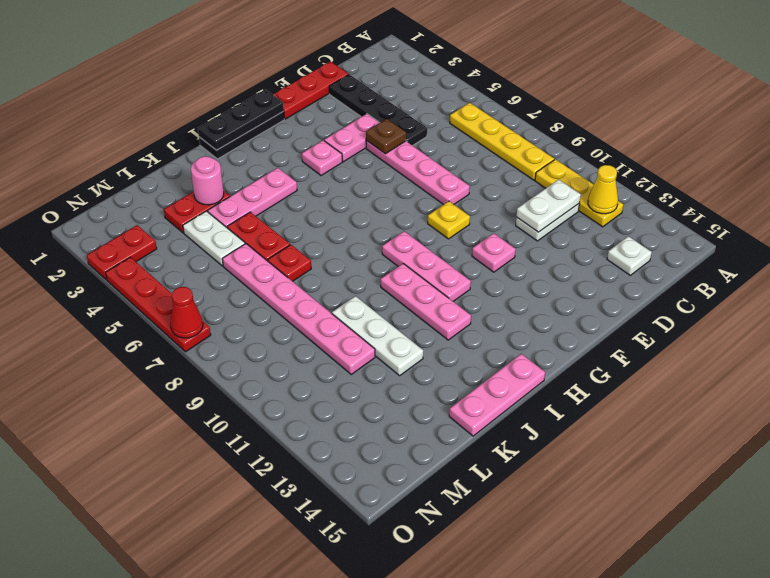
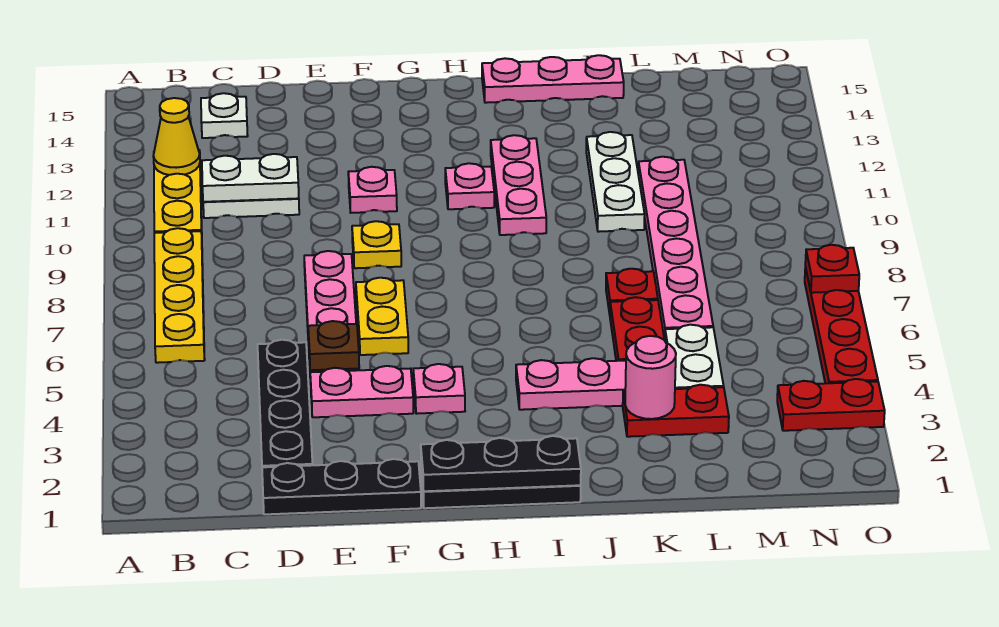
red 1x3 plate [273,61,348,119] -> black 1x3 plate [262,459,421,514]
none -> yellow 1x2 plate [356,278,408,355]
pink 1x3 plate [382,231,471,301] -> pink 1x1 plate [445,163,494,209]
red 1x1 cone [170,287,203,338] -> red 1x1 plate [805,245,859,293]

